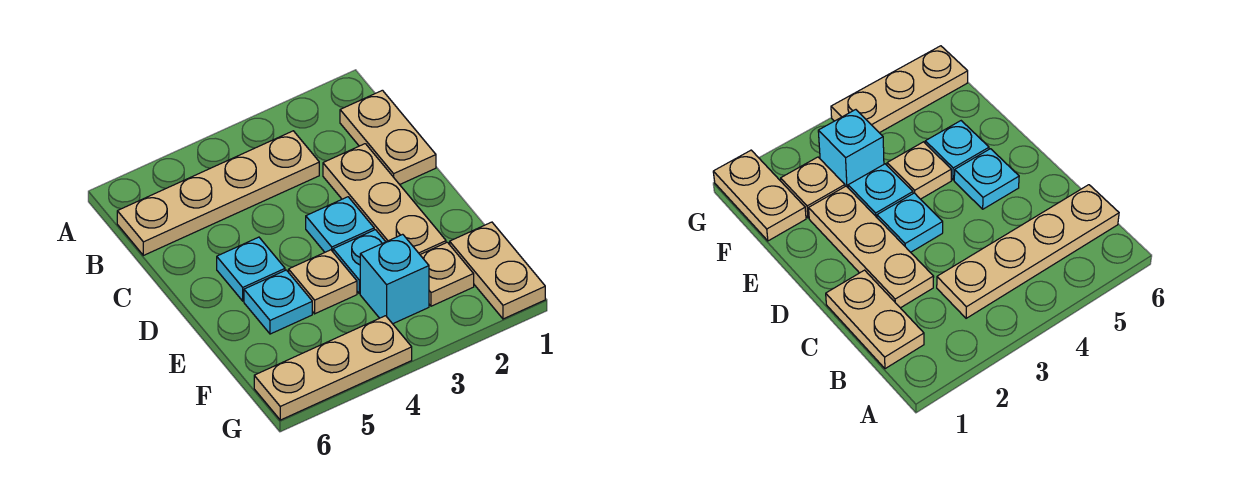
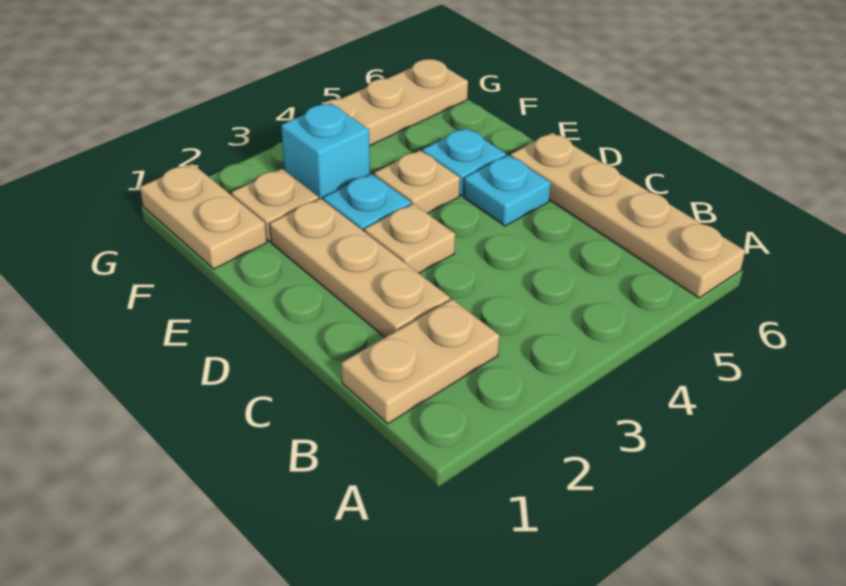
tan 1x2 plate [340,90,436,185] -> tan 1x2 plate turned to [341,299,500,424]
tan 1x4 plate [117,131,319,255] -> tan 1x4 plate turned to [510,133,745,298]
cyan 1x1 plate [306,197,374,252] -> tan 1x1 plate [364,204,455,273]

